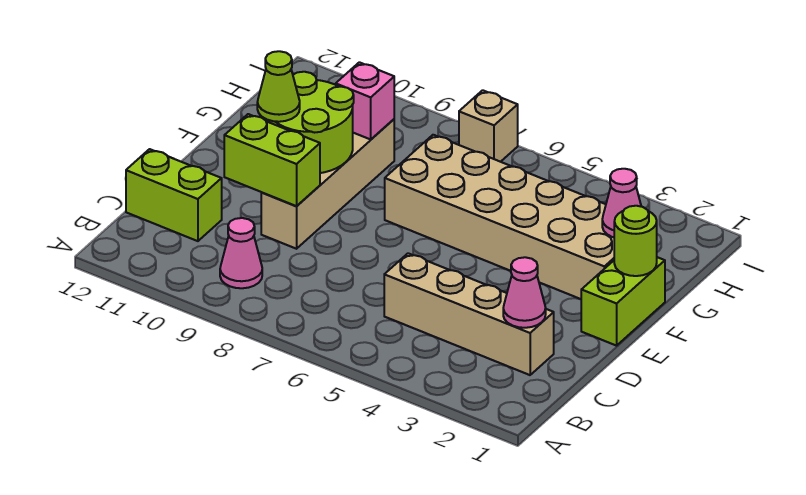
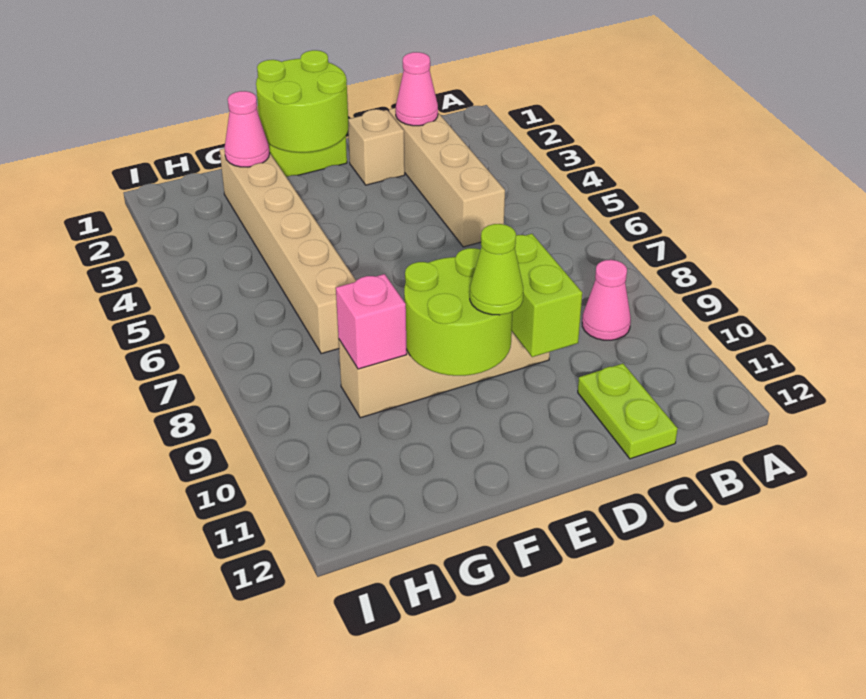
lime 1x2 brick [126,149,222,241] -> lime 1x2 plate [578,364,678,459]
lime 1x1 round brick [614,206,657,276] -> lime 2x2 round brick [256,50,349,152]
tan 2x6 brick [385,135,614,299] -> tan 1x6 brick [220,149,356,354]
tan 1x1 brick [459,90,518,162] -> tan 1x1 brick moved to [348,109,405,185]

